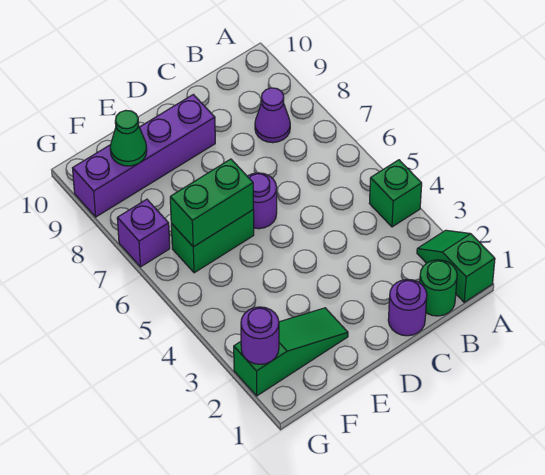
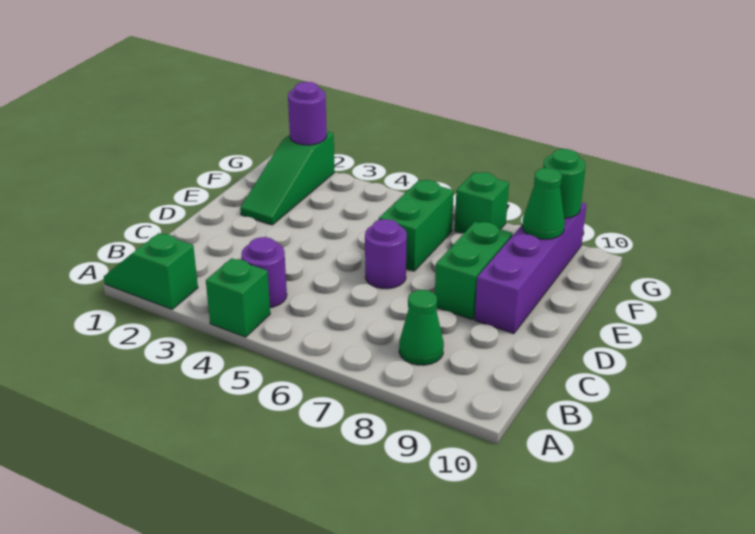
green 1x2 slope [417,230,495,302] -> green 1x2 slope turned to [104,233,198,309]
green 1x1 round brick [420,260,457,316] -> green 1x1 round brick moved to [543,149,586,218]
purple 1x1 cone [255,88,290,143] -> green 1x1 cone [399,290,444,365]
purple 1x1 round brick [388,279,427,336] -> purple 1x1 round brick moved to [241,237,287,308]
green 1x2 brick [170,159,253,247] -> green 1x2 brick moved to [435,222,513,320]
purple 1x1 brick [117,199,170,267] -> green 1x1 brick [455,172,509,233]

